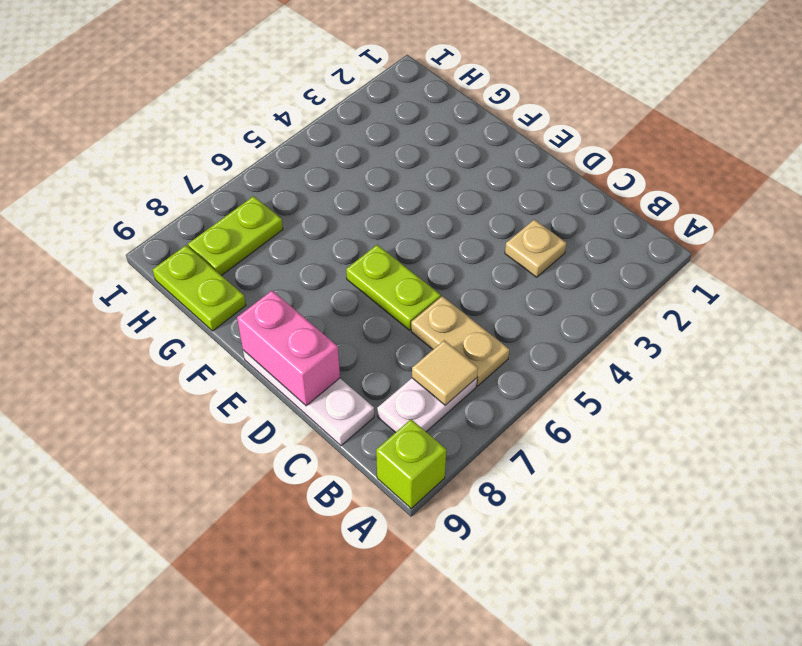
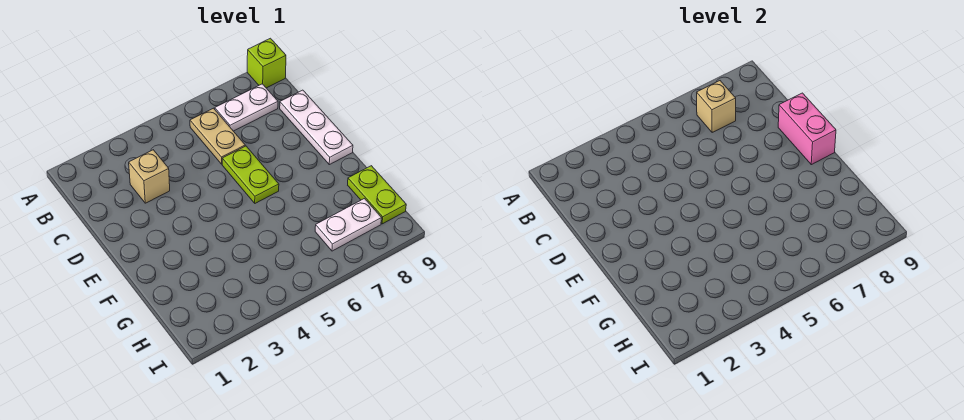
tan 1x1 tile [412,340,478,405] -> tan 1x1 brick [697,81,736,132]
tan 1x1 plate [505,219,566,277] -> tan 1x1 brick [129,150,170,203]
lime 1x2 plate [188,196,283,276] -> white 1x2 plate [315,199,382,251]

